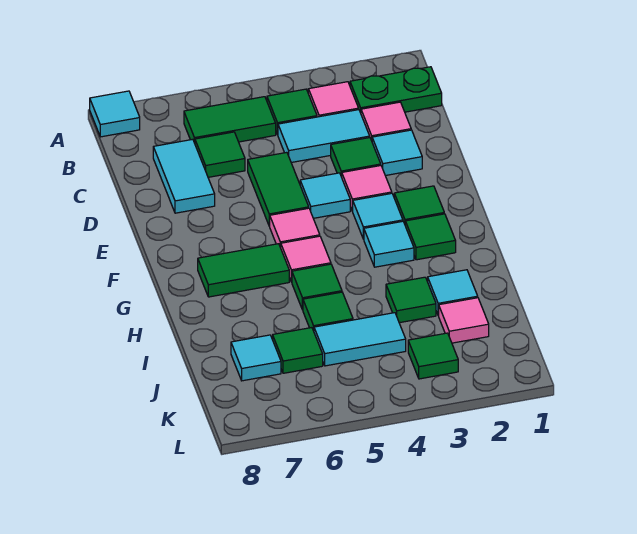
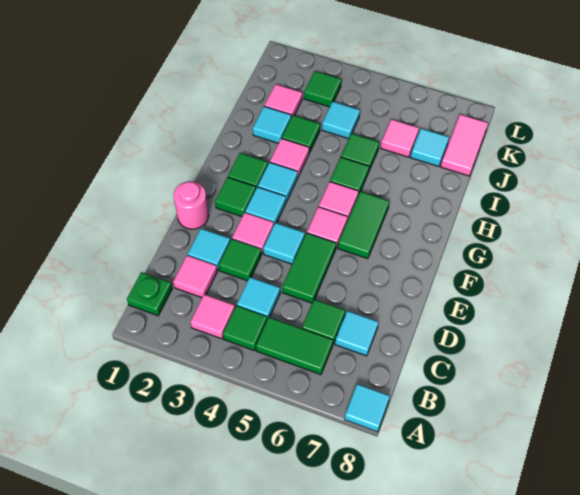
green 1x2 plate [350,67,442,113] -> green 1x1 plate [127,272,172,316]
cyan 1x2 tile [278,110,370,163] -> cyan 1x1 tile [237,277,280,319]
cyan 1x2 tile [153,139,215,213] -> cyan 1x1 tile [335,311,379,356]
none -> pink 1x1 round brick [174,181,209,229]
green 1x2 tile [198,244,289,297] -> green 1x2 tile turned to [338,191,390,259]
none -> pink 1x1 tile [270,138,309,176]
cyan 1x2 tile [314,313,406,366] -> cyan 1x1 tile [322,102,360,139]
green 1x1 tile [273,328,323,373] -> pink 1x1 tile [381,119,419,157]
none -> pink 1x2 tile [441,114,488,176]

